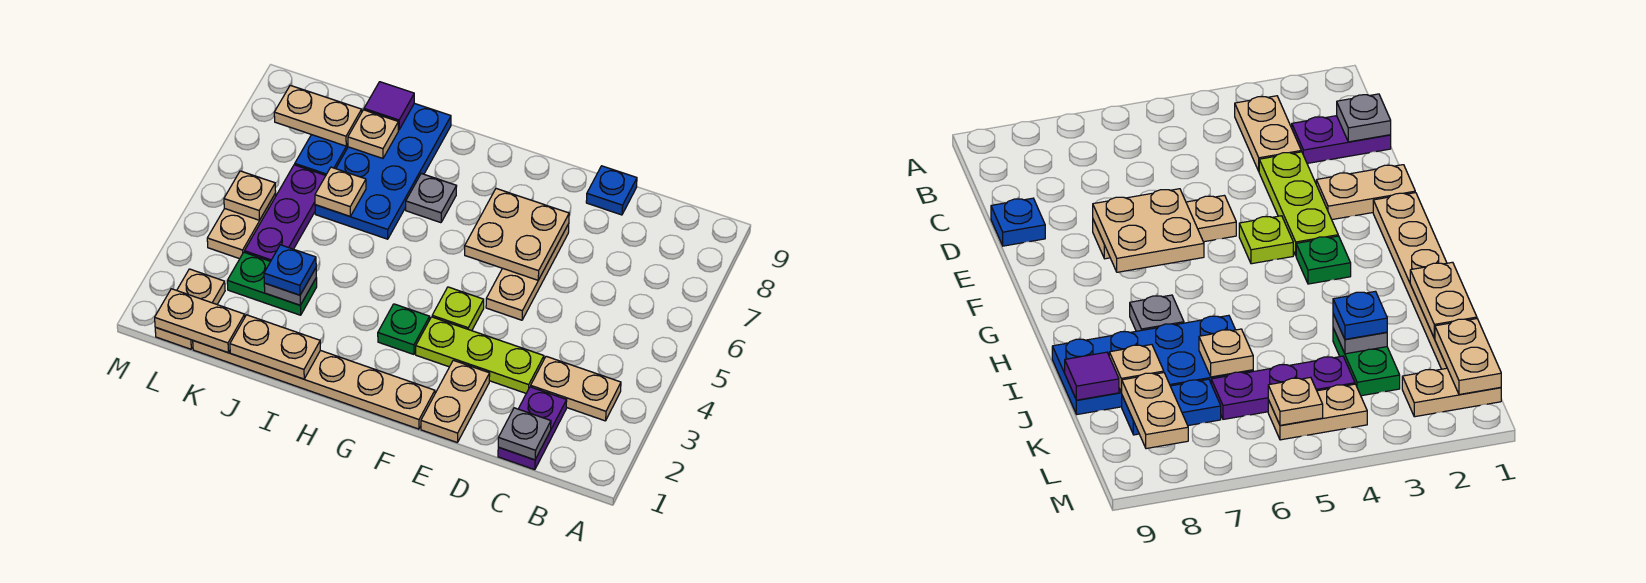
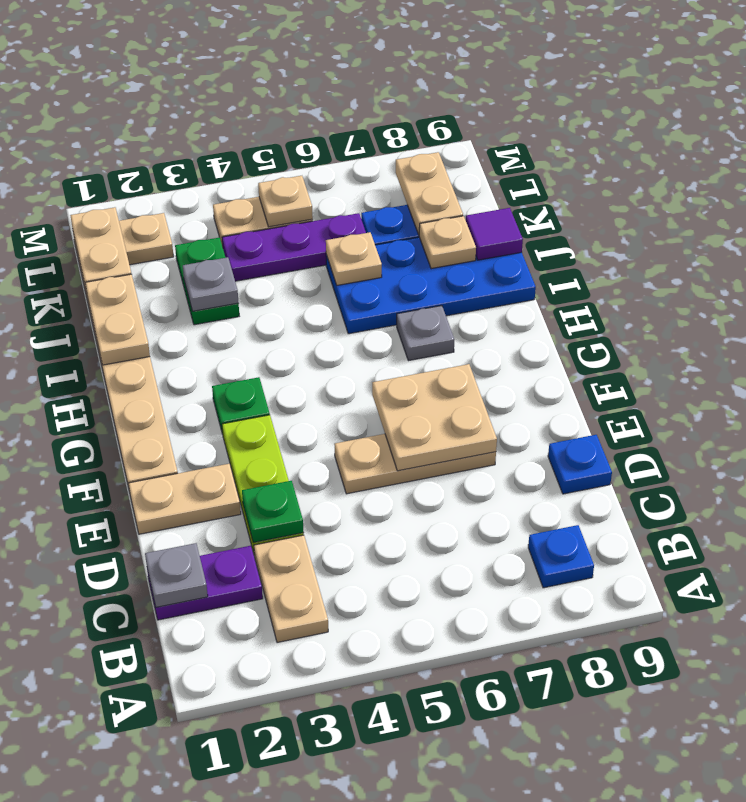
none -> green 1x1 plate [242,481,304,543]
lime 1x1 plate [432,287,484,331] -> none
blue 1x1 plate [264,245,316,295] -> blue 1x1 plate moved to [528,525,594,588]

